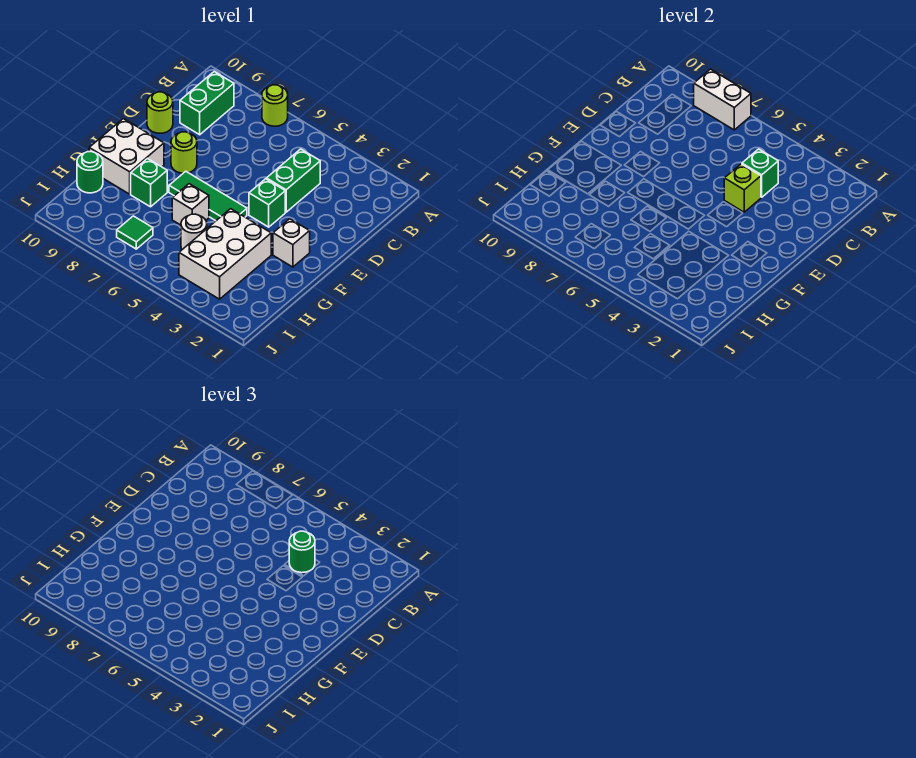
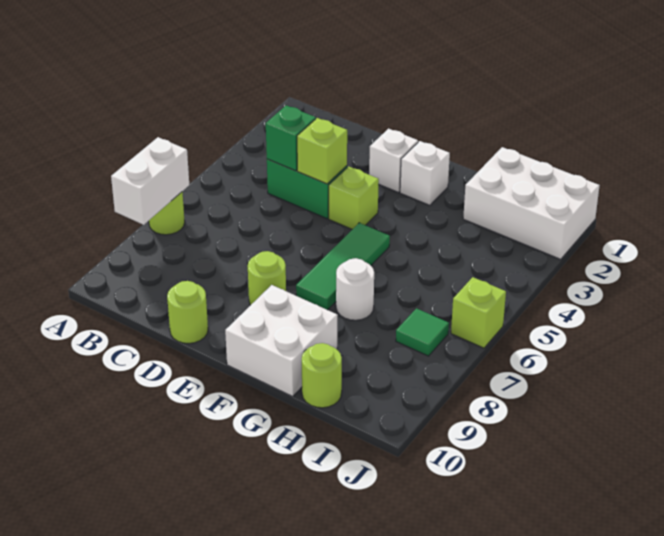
green 1x2 brick [180,72,234,135] -> none
green 1x1 round brick [289,531,315,573] -> none
green 1x1 brick [249,179,285,227] -> lime 1x1 brick [329,166,379,229]
white 2x3 brick [179,209,271,299] -> white 2x3 brick moved to [463,147,600,259]
white 1x1 brick [172,184,209,225] -> white 1x1 brick moved to [369,129,418,192]
green 1x1 brick [131,159,167,207] -> none
white 1x1 round brick [181,214,207,249] -> white 1x1 round brick moved to [336,258,374,320]
green 1x1 round brick [77,152,103,193] -> lime 1x1 round brick [302,343,342,408]
none -> lime 1x1 brick [451,277,506,348]

